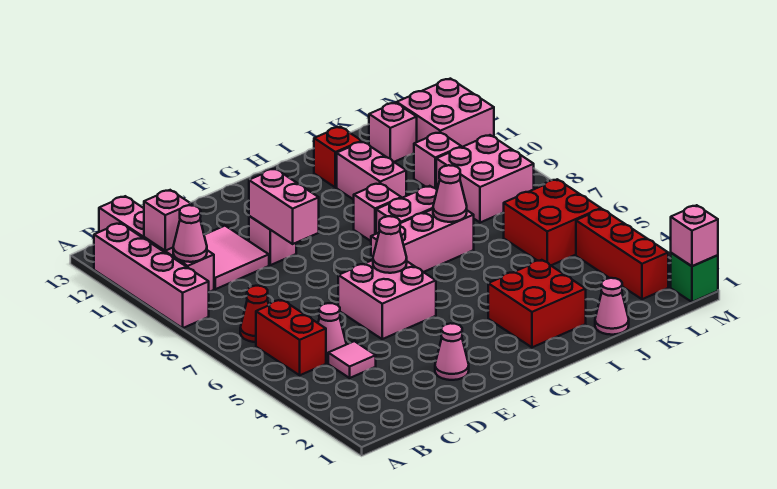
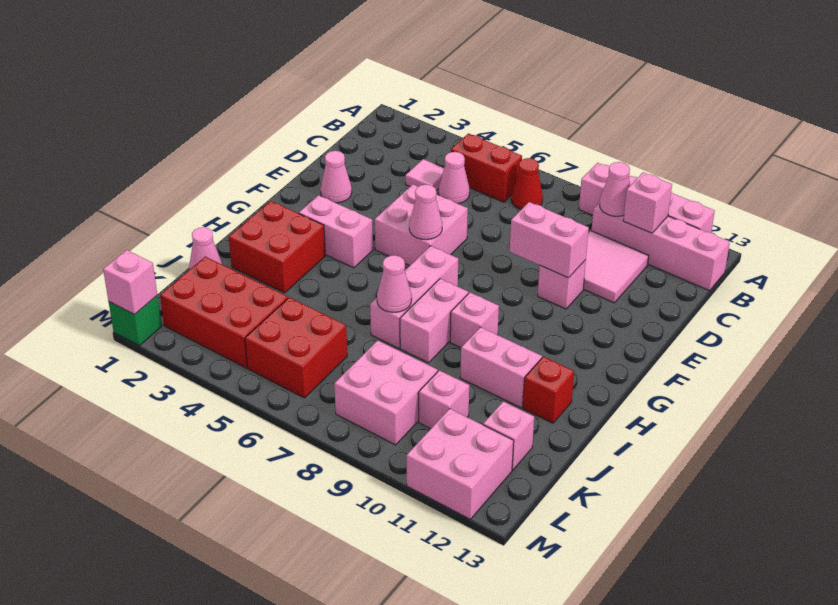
none -> pink 1x2 brick [299,195,373,268]
red 1x3 brick [576,209,668,299] -> red 2x3 brick [160,257,288,368]

